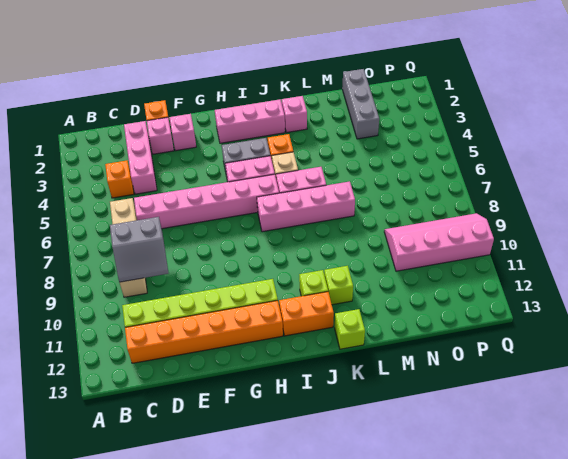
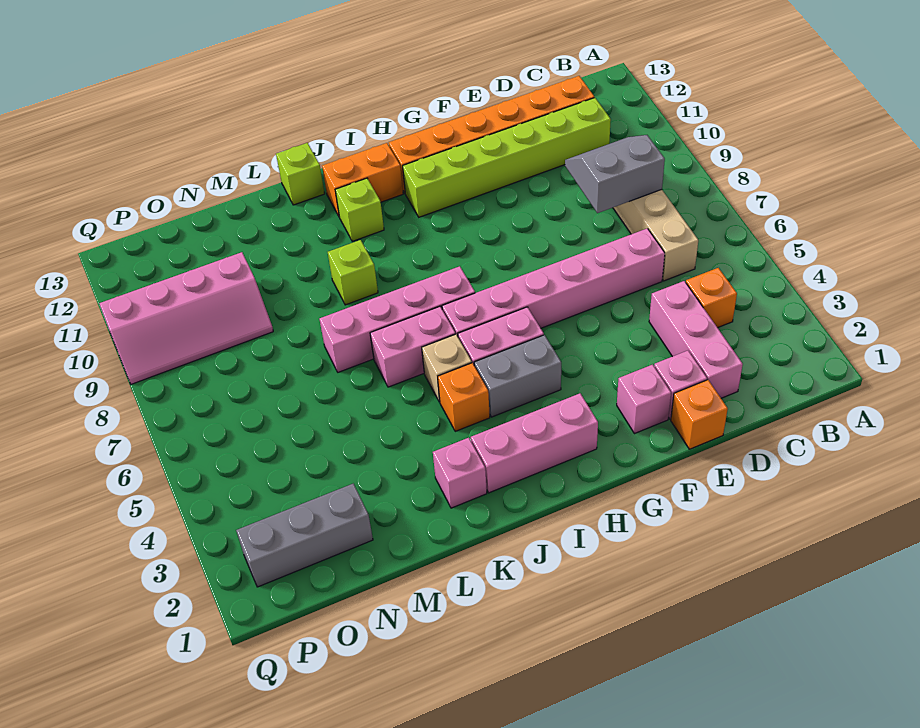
lime 1x1 brick [324,266,353,305] -> lime 1x1 brick moved to [328,240,378,305]
grey 1x3 brick [342,69,379,139] -> grey 1x3 brick turned to [236,484,373,587]

